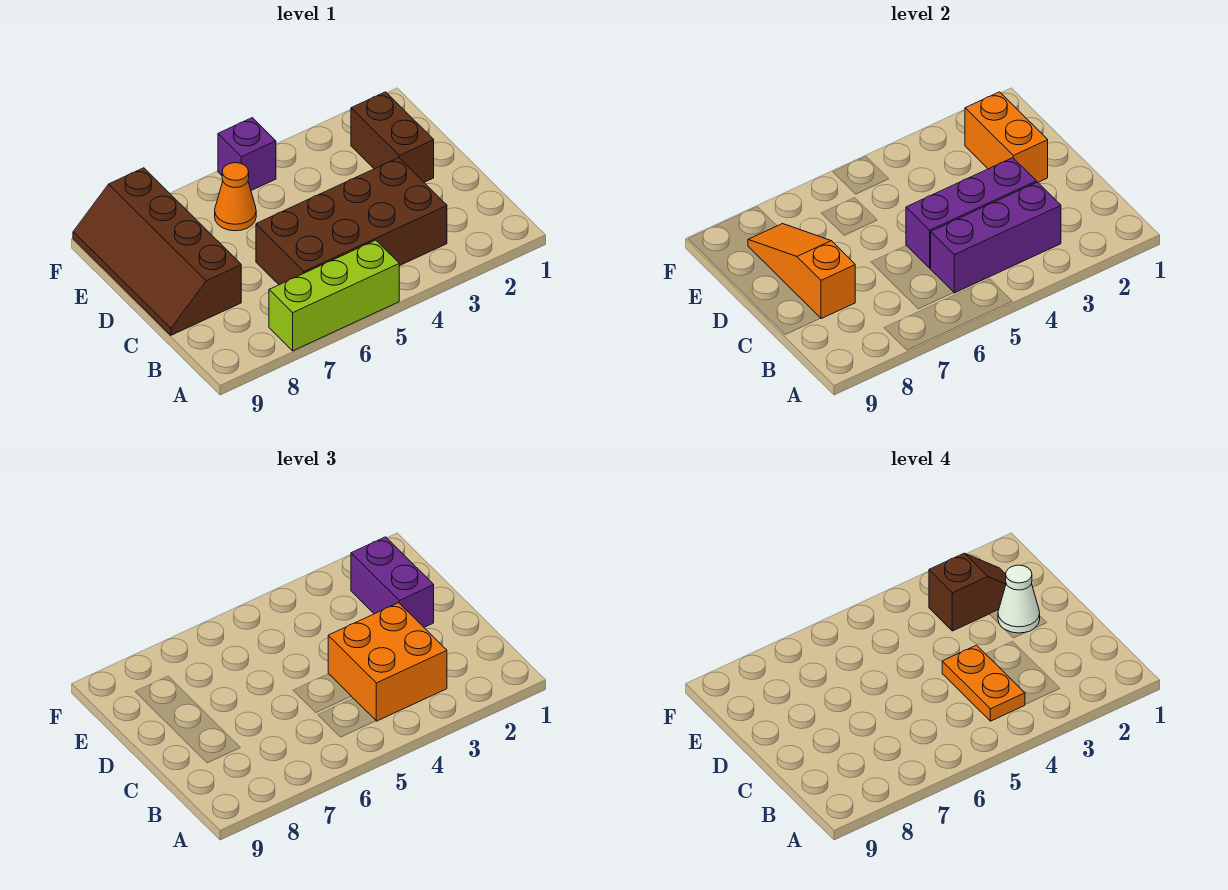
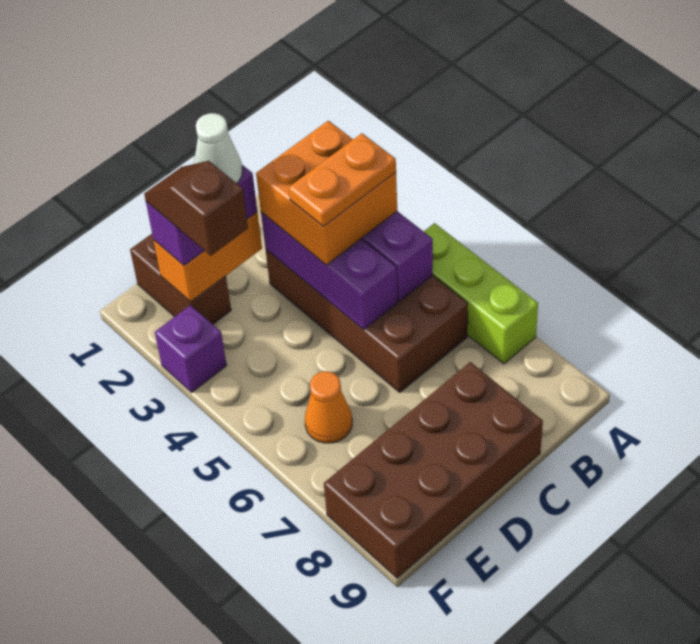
brown 2x4 slope [73,168,241,335] -> brown 2x4 brick [324,362,543,578]
orange 1x3 slope [748,224,855,319] -> none
brown 1x2 brick [351,92,434,182] -> brown 1x2 brick turned to [130,234,231,324]
purple 1x1 brick [218,118,276,190] -> purple 1x1 brick moved to [155,305,227,392]

